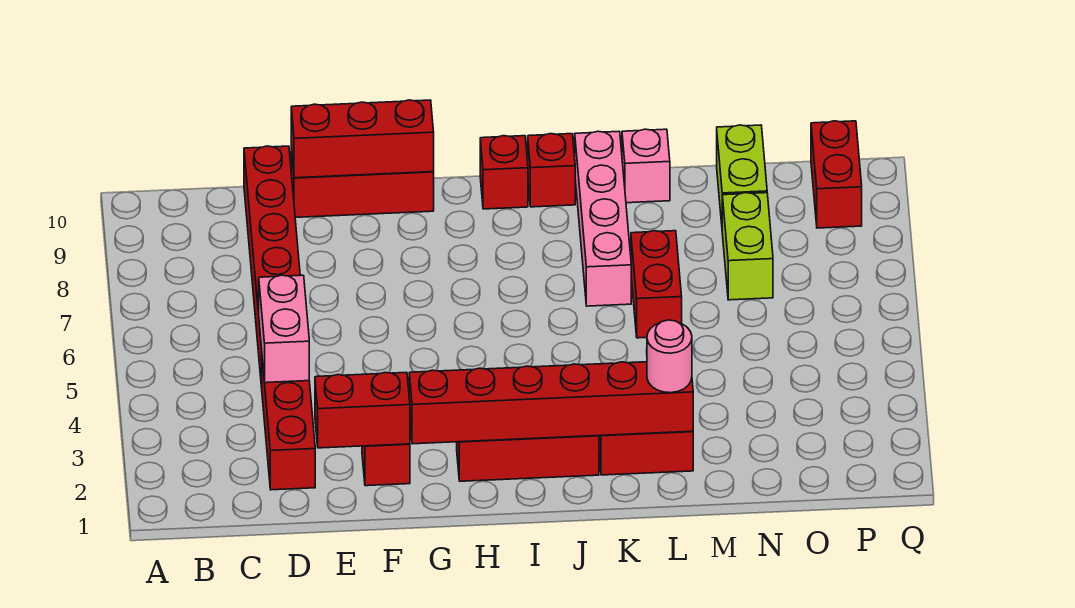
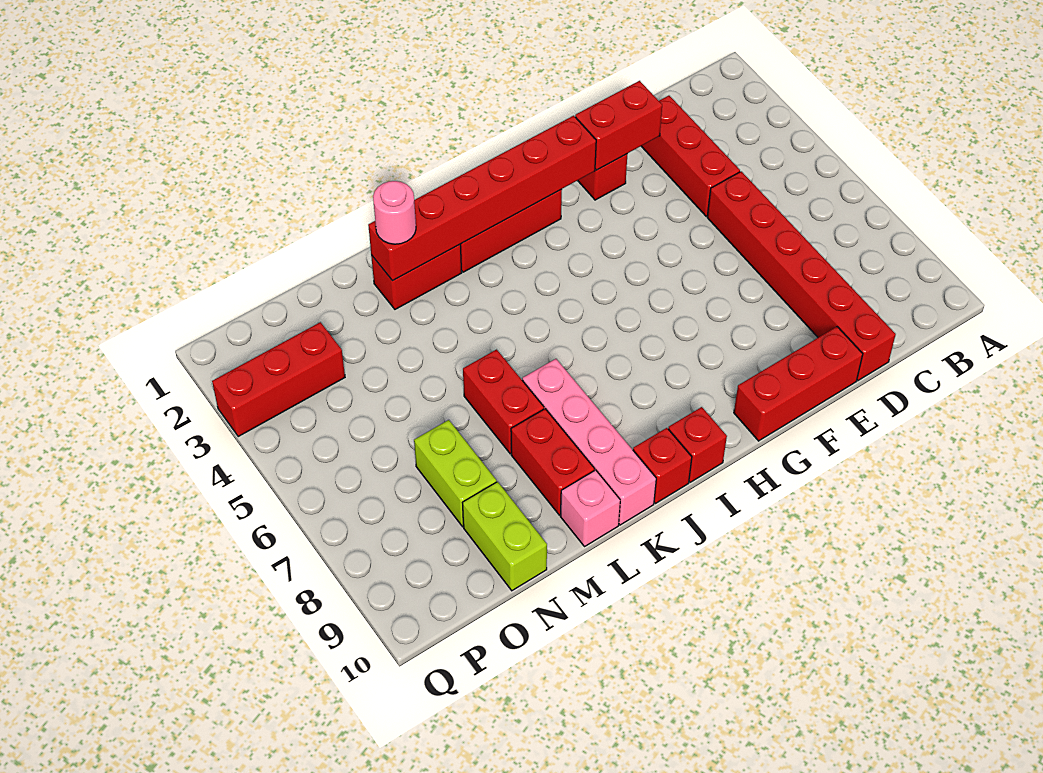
pink 1x2 brick [259,275,309,383] -> none
red 1x3 brick [291,100,434,178] -> red 1x3 brick moved to [212,322,345,437]
red 1x2 brick [811,121,862,228] -> red 1x2 brick moved to [511,409,594,515]

